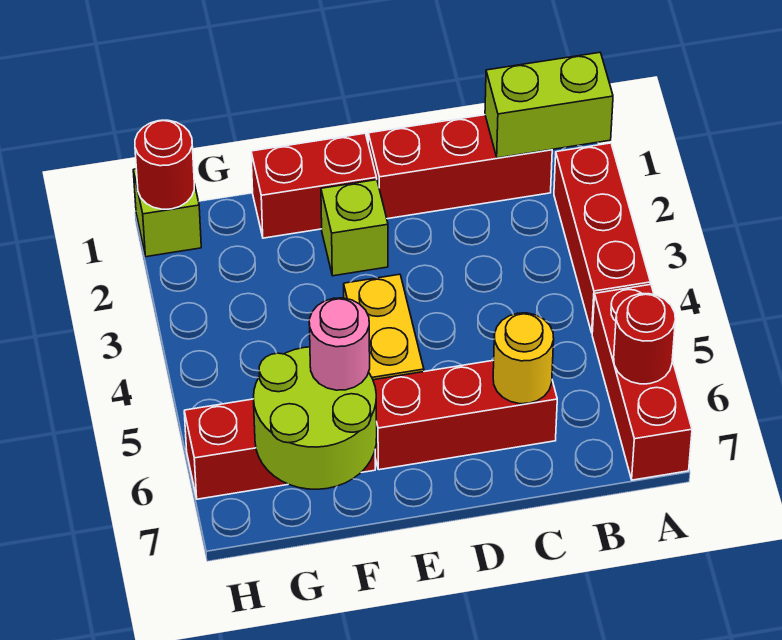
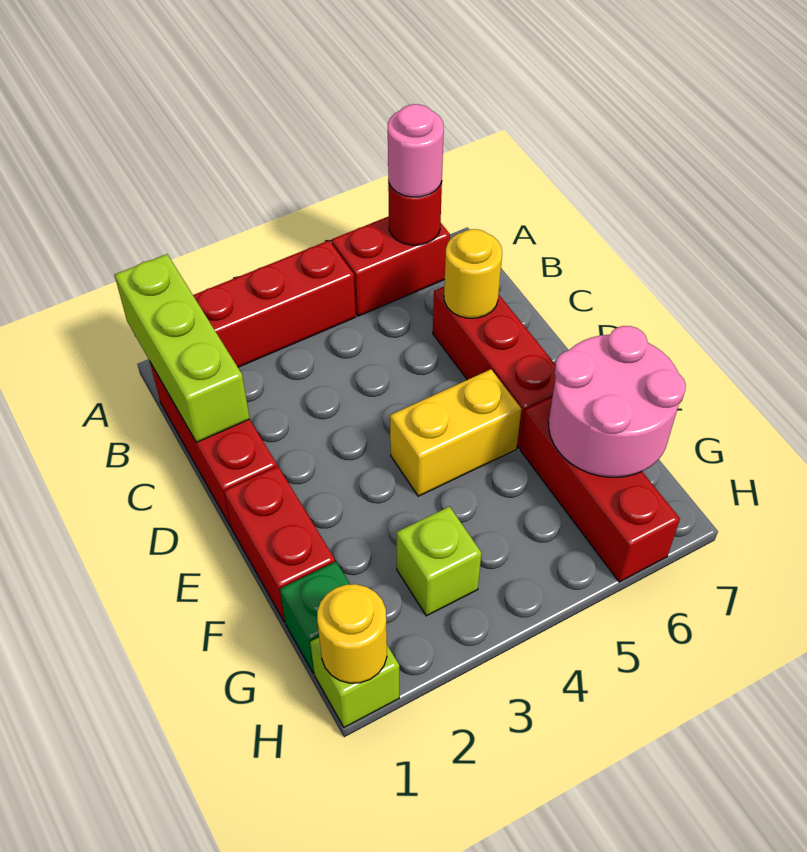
lime 1x2 brick [485,53,613,158] -> lime 1x3 brick [115,254,250,443]
red 1x3 brick [592,284,692,480] -> red 1x2 brick [332,216,450,316]
lime 1x1 brick [321,180,388,276] -> lime 1x1 brick moved to [396,507,481,616]
lime 2x2 round brick [253,347,377,489] -> pink 2x2 round brick [549,326,686,477]
pink 1x1 round brick [309,298,370,390] -> pink 1x1 round brick moved to [388,104,444,197]
none -> green 1x1 brick [280,562,350,674]
red 1x1 round brick [135,120,194,209] -> yellow 1x1 round brick [317,584,387,683]

